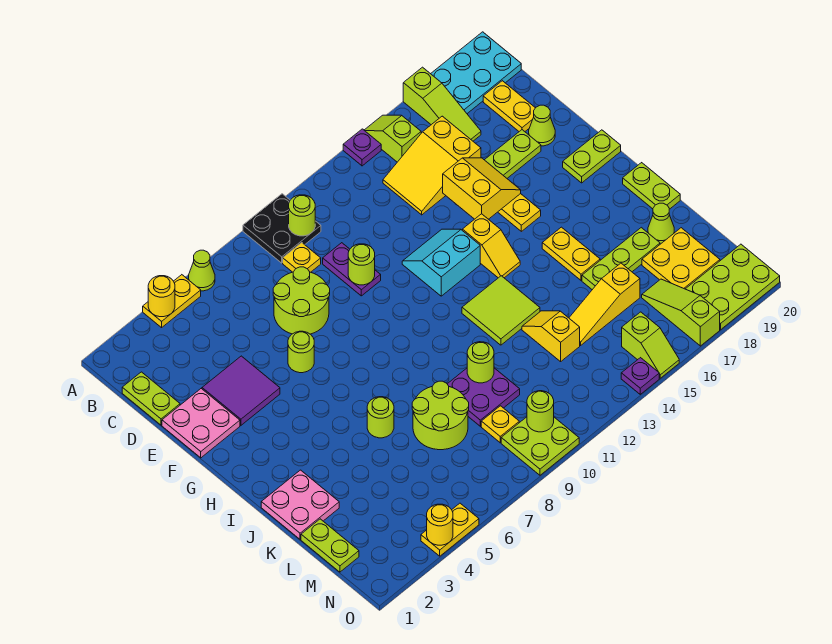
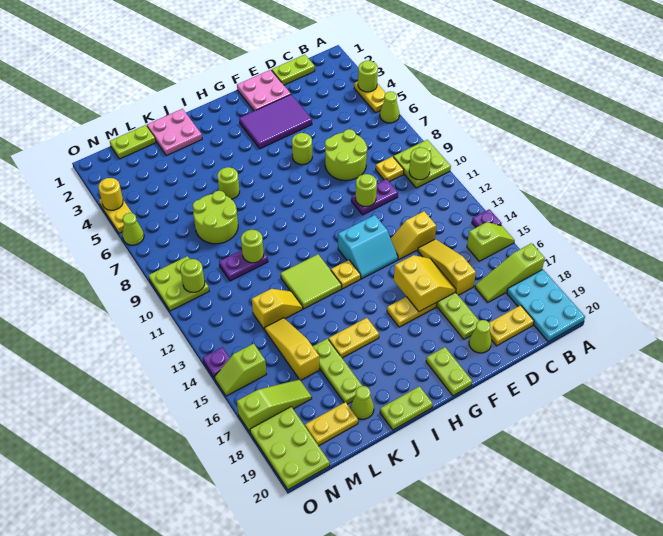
yellow 1x1 round brick [148,276,175,317] -> lime 1x1 round brick [358,60,378,92]
black 2x2 plate [243,194,321,263] -> lime 2x2 plate [393,140,451,188]
yellow 2x3 slope [383,116,481,215] -> yellow 1x3 slope [418,239,476,295]
purple 2x2 tile [202,356,280,425] -> purple 2x3 tile [239,95,312,149]
yellow 2x2 slope [443,158,521,219] -> yellow 2x2 slope turned to [394,255,456,312]
cyan 2x2 slope [402,229,480,296] -> cyan 2x2 slope turned to [338,215,398,279]
yellow 1x2 slope [462,214,520,278] -> yellow 1x2 slope moved to [391,211,436,259]
purple 2x2 plate [448,368,520,426] -> purple 1x2 plate [219,250,268,281]
yellow 2x2 plate [642,228,720,289] -> yellow 1x2 plate [305,402,358,446]
yellow 1x1 plate [481,406,519,443] -> yellow 1x1 plate moved to [331,260,361,289]
none -> lime 1x1 cone [123,213,144,245]

